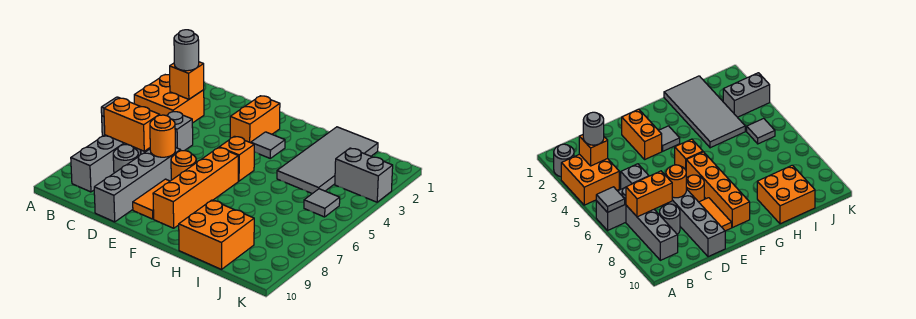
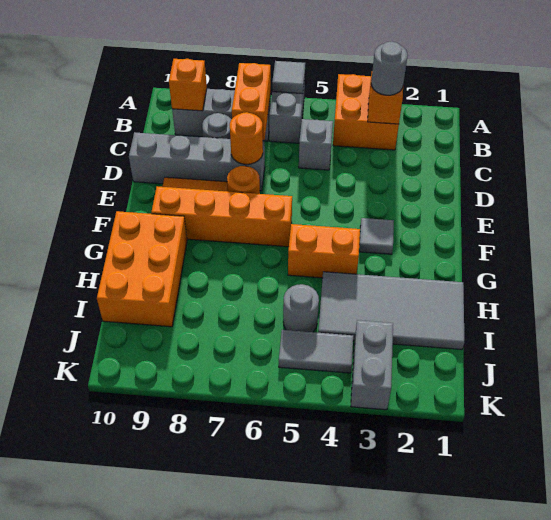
grey 1x1 round brick [554,144,574,177] -> grey 1x1 round brick moved to [283,284,319,332]
orange 1x2 brick [230,96,280,143] -> orange 1x2 brick moved to [288,224,360,278]
orange 1x1 brick [219,136,254,181] -> orange 1x1 brick moved to [169,59,207,111]
orange 2x2 brick [179,200,254,269] -> orange 2x3 brick [97,211,187,327]
grey 1x1 tile [304,189,340,217] -> grey 1x2 tile [279,330,353,373]

